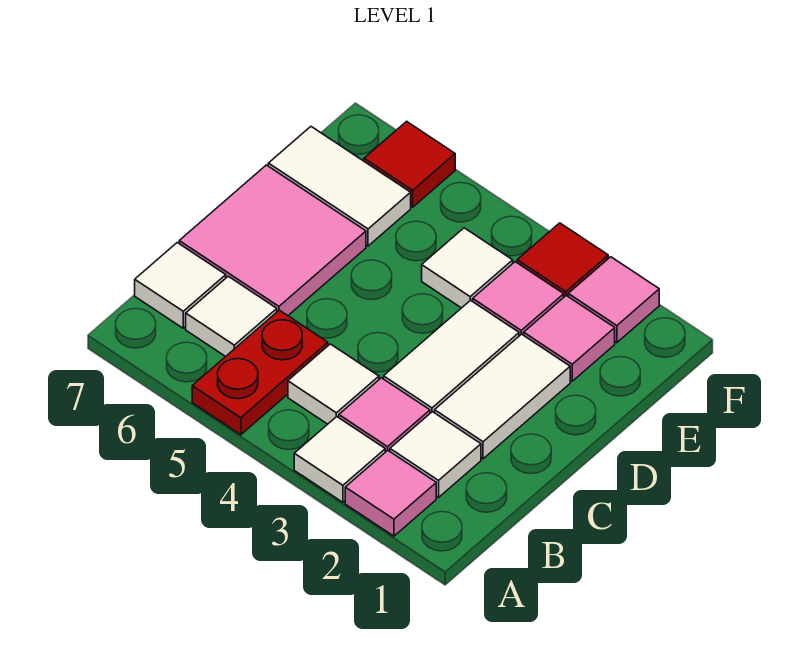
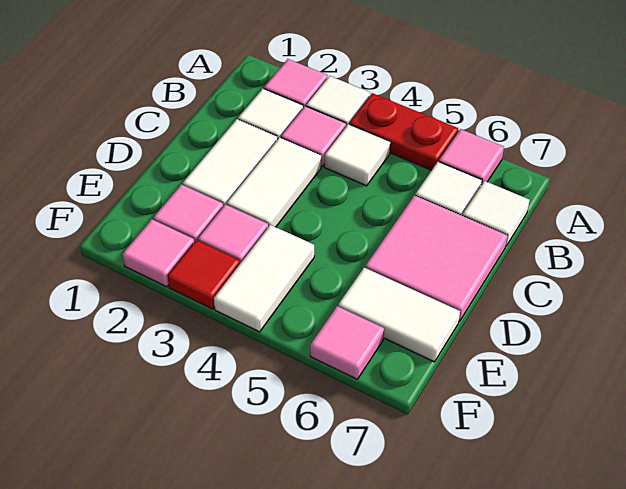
red 1x2 plate [192,310,328,435] -> red 1x2 plate turned to [349,93,458,170]
none -> pink 1x1 tile [439,129,504,185]
white 1x1 tile [422,228,513,308] -> white 1x2 tile [214,225,314,332]
red 1x1 tile [364,121,455,207] -> pink 1x1 tile [310,306,384,379]

